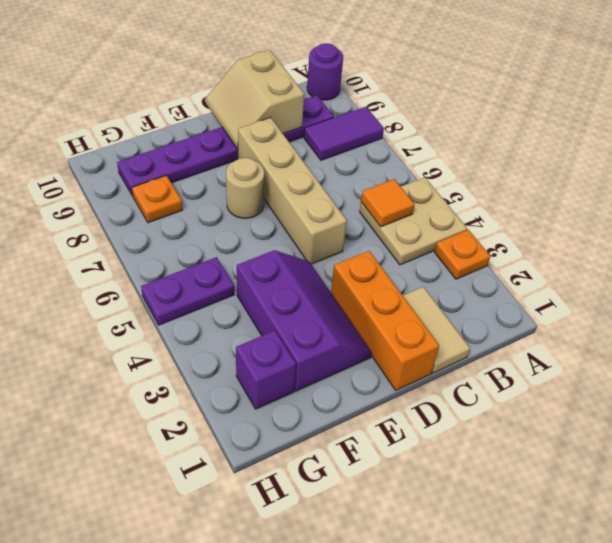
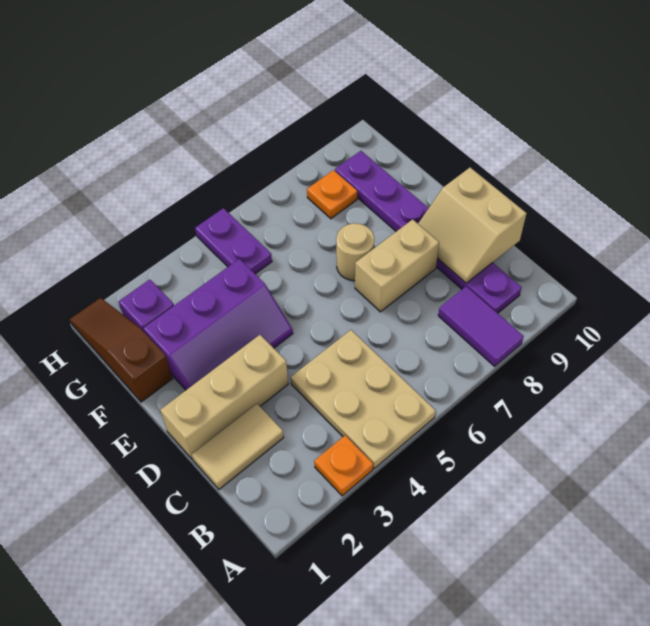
tan 2x2 plate [360,177,467,265] -> tan 2x3 plate [291,330,436,468]
purple 1x1 round brick [307,43,343,100] -> none
orange 1x1 tile [361,179,415,227] -> none
tan 2x2 slope [206,50,304,149] -> tan 2x2 slope turned to [418,168,527,283]
orange 1x3 brick [331,251,439,390] -> tan 1x3 brick [160,335,288,459]
tan 1x4 brick [238,118,347,264] -> tan 1x2 brick [355,219,439,312]
none -> brown 1x3 slope [70,298,173,402]

